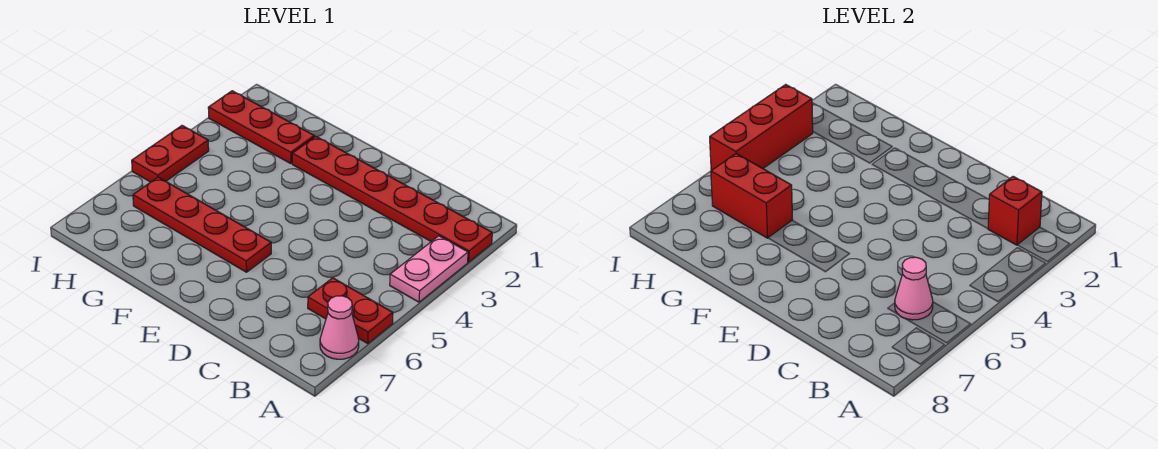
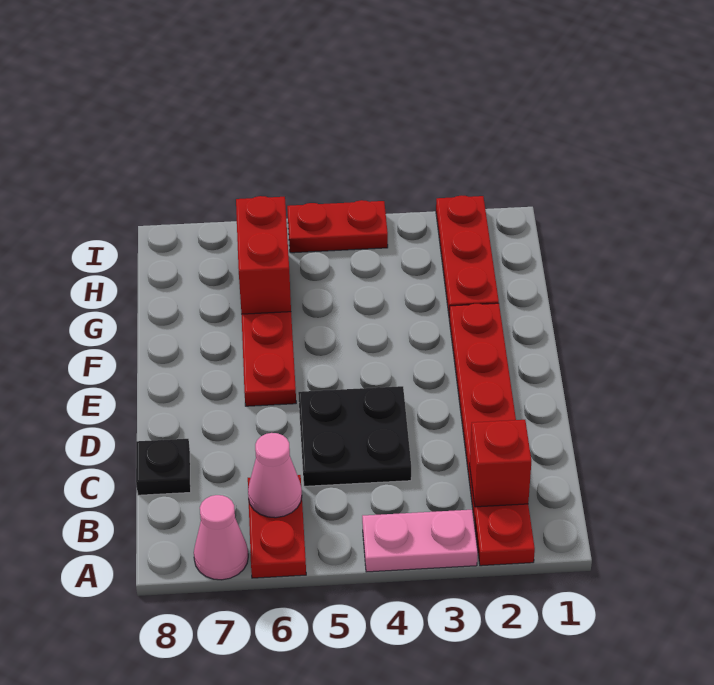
none -> black 2x2 plate [298,386,411,486]
none -> black 1x1 plate [136,439,191,495]
red 1x3 brick [710,84,813,170] -> none

